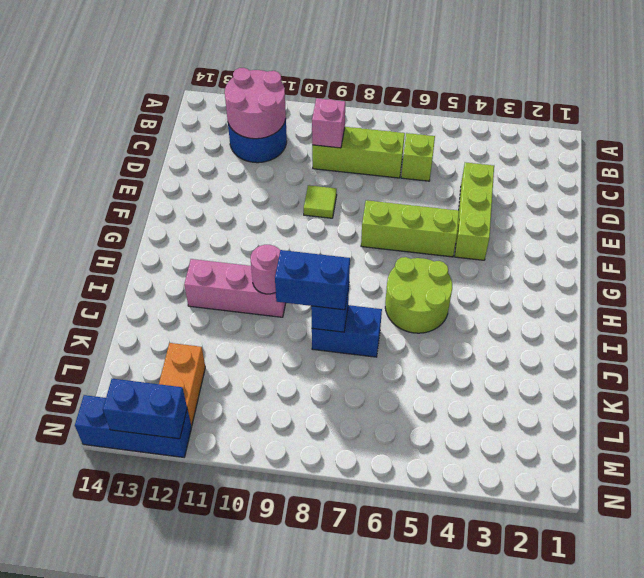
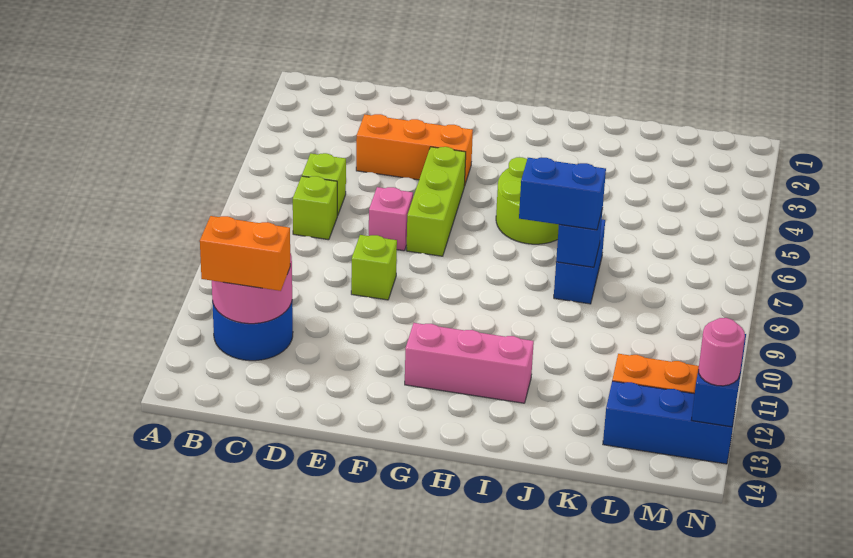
none -> orange 1x2 brick [200,216,290,291]
lime 1x3 brick [312,127,405,178] -> lime 1x1 brick [293,176,337,240]
pink 1x1 brick [312,98,345,148] -> pink 1x1 brick moved to [369,187,413,251]
lime 1x3 brick [455,162,494,260] -> orange 1x3 brick [356,114,473,186]
lime 1x1 tile [304,185,337,218] -> lime 1x1 brick [351,235,397,300]
pink 1x3 brick [184,259,286,317] -> pink 1x3 brick turned to [405,323,534,403]
pink 1x1 round brick [251,245,280,294] -> pink 1x1 round brick moved to [699,318,745,386]
blue 1x2 brick [275,250,350,310] -> blue 1x2 brick turned to [519,158,606,230]
blue 1x3 brick [75,395,192,457] -> blue 1x3 brick turned to [603,381,735,464]

